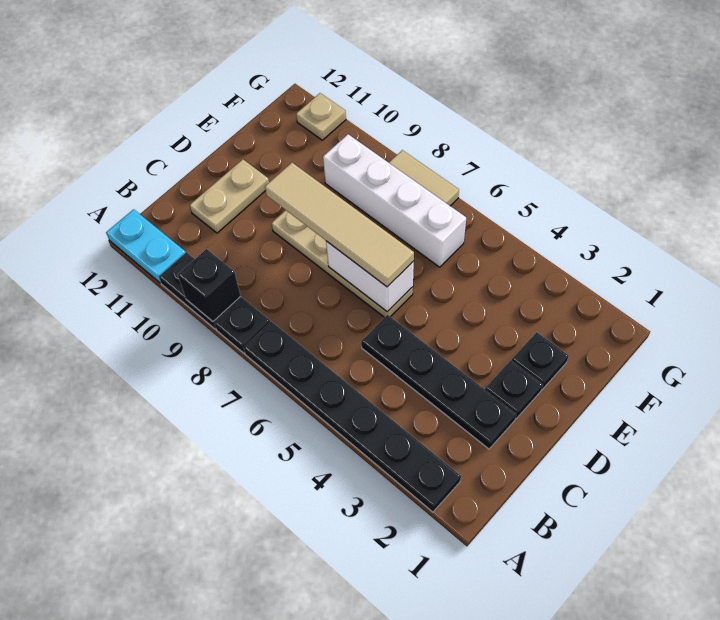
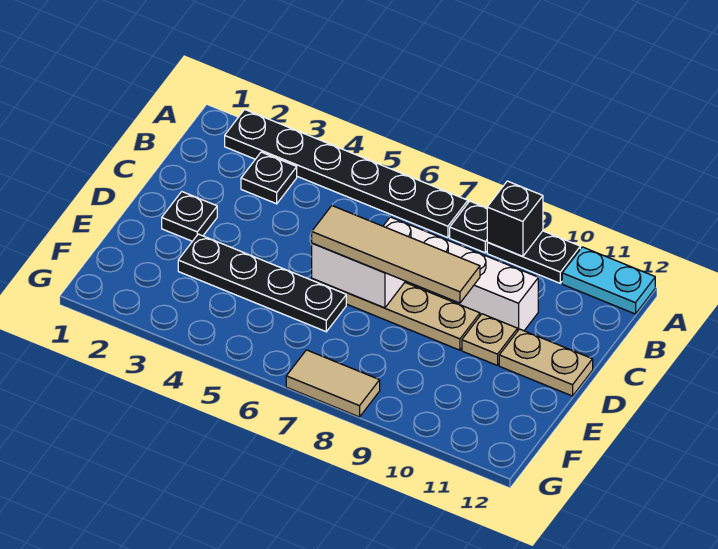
black 1x4 plate [361,315,516,449] -> black 1x4 plate moved to [178,234,346,332]
tan 1x2 plate [190,159,269,233] -> tan 1x2 plate turned to [499,329,593,396]
black 1x1 plate [512,332,569,390] -> black 1x1 plate moved to [241,152,297,204]
white 1x4 brick [323,134,466,267] -> white 1x4 brick moved to [383,217,538,331]
tan 1x1 plate [296,93,346,140] -> tan 1x1 plate moved to [462,314,518,365]

